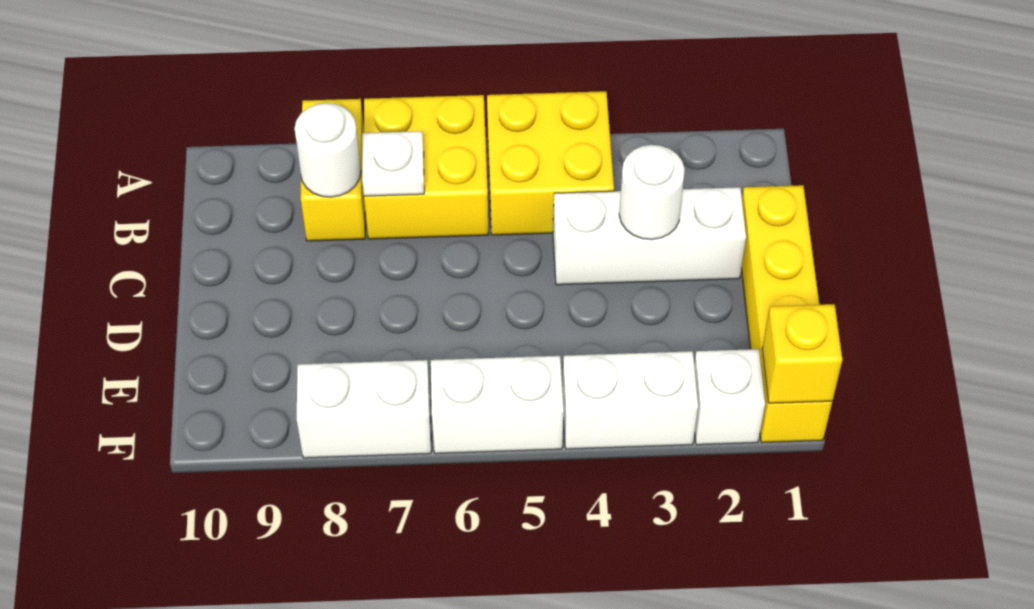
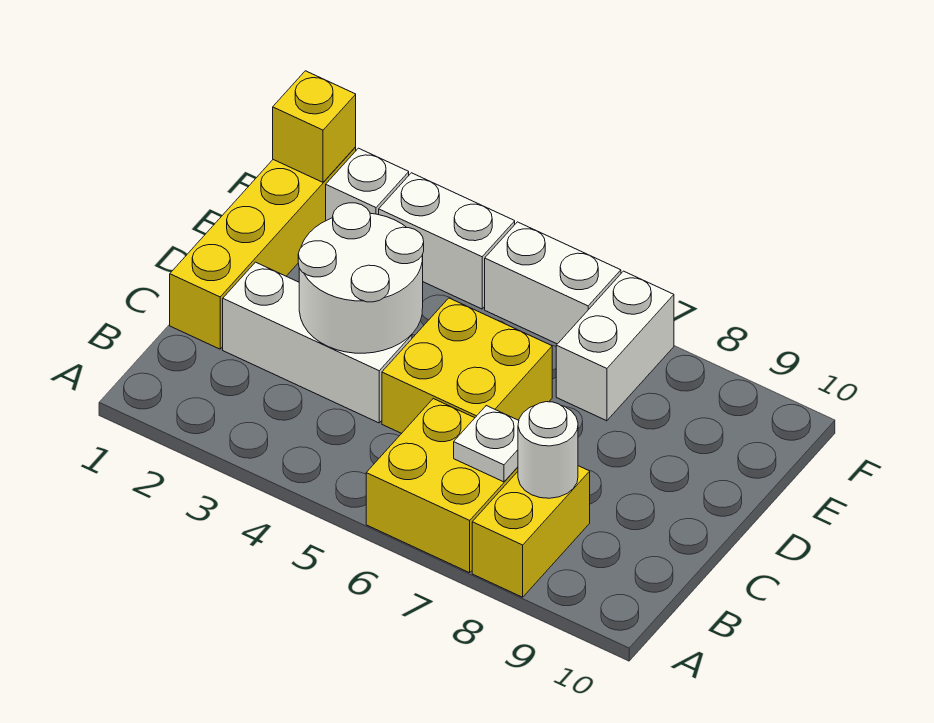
yellow 2x2 brick [487,91,614,235] -> yellow 2x2 brick moved to [382,298,552,433]
white 1x1 round brick [619,145,685,240] -> white 2x2 round brick [298,203,424,353]
white 1x2 brick [297,360,431,458] -> white 1x2 brick turned to [556,271,674,421]

